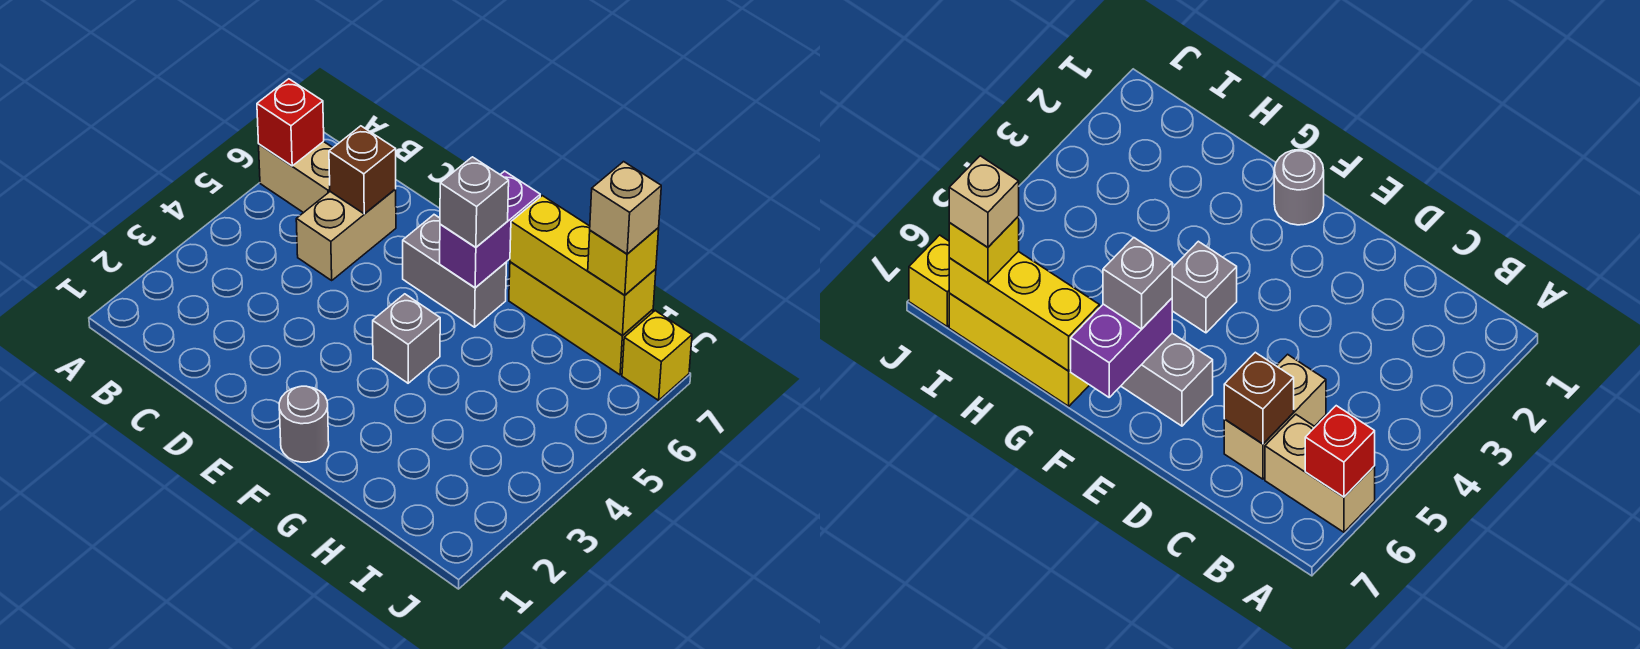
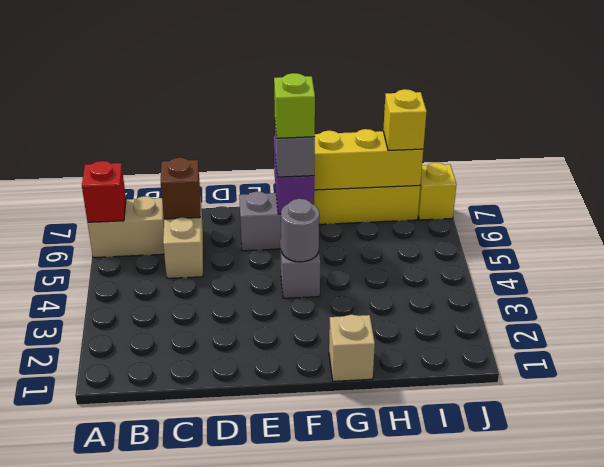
grey 1x1 round brick [279,386,329,462] -> grey 1x1 round brick moved to [281,199,319,262]
none -> lime 1x1 brick [274,73,315,138]
tan 1x1 brick [590,162,661,254] -> tan 1x1 brick moved to [329,315,375,381]

